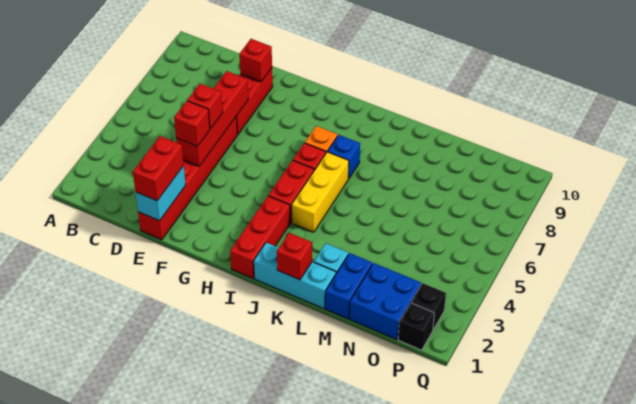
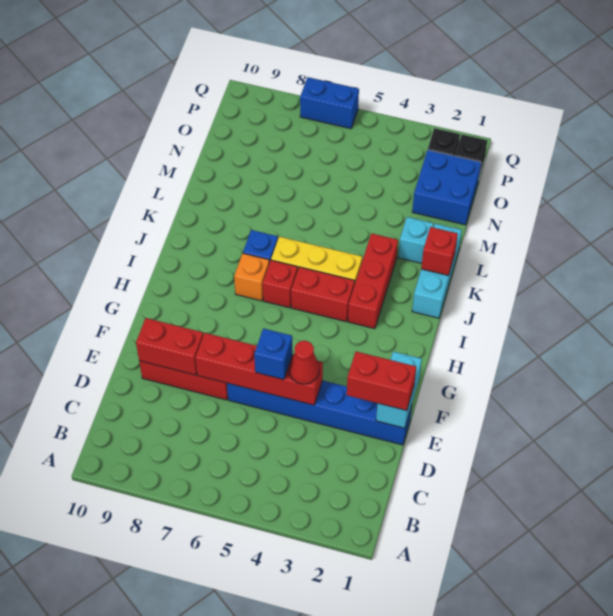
red 1x6 brick [138,117,237,240] -> blue 1x6 brick [227,380,412,445]
cyan 1x2 brick [136,166,186,221] -> cyan 1x2 brick turned to [376,352,422,428]
red 1x1 brick [174,101,210,146] -> red 1x1 cone [289,341,319,384]
red 1x1 brick [187,84,223,129] -> blue 1x1 brick [254,328,293,380]
red 1x1 brick [239,39,272,82] -> red 1x2 brick [136,318,204,375]
red 1x3 brick [230,196,290,278] -> red 1x3 brick turned to [348,233,398,329]
blue 1x2 brick [325,253,372,319] -> blue 1x2 brick moved to [300,77,359,129]

